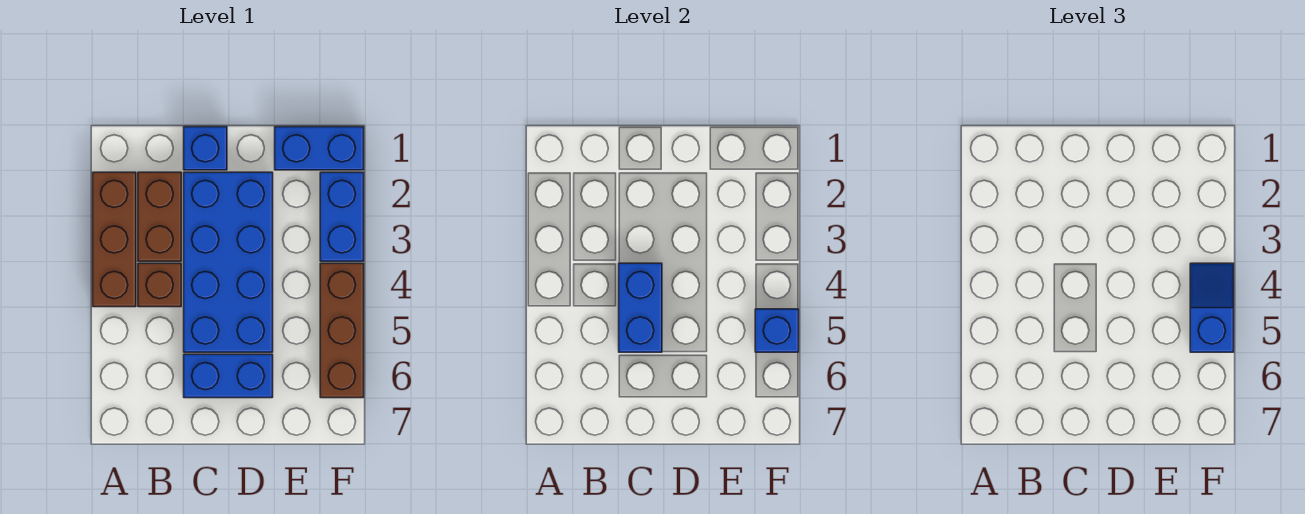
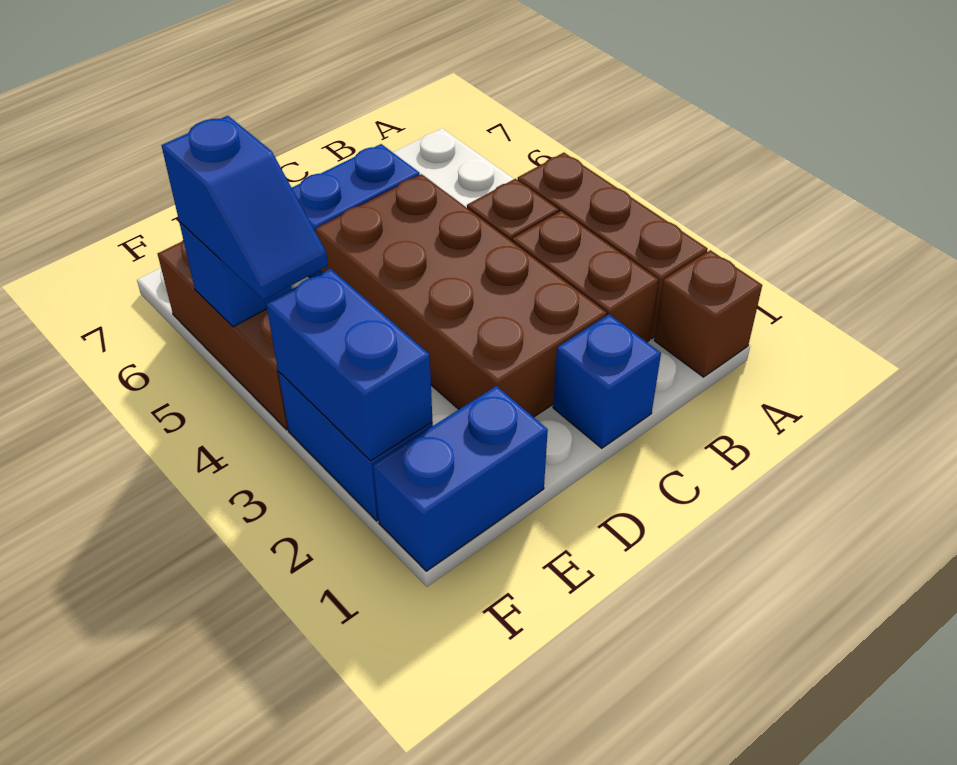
none -> brown 1x1 brick [654,250,762,377]
blue 2x4 brick [184,172,273,352] -> brown 2x4 brick [316,174,607,417]
blue 1x2 brick [619,263,662,352] -> blue 1x2 brick moved to [266,269,432,461]

